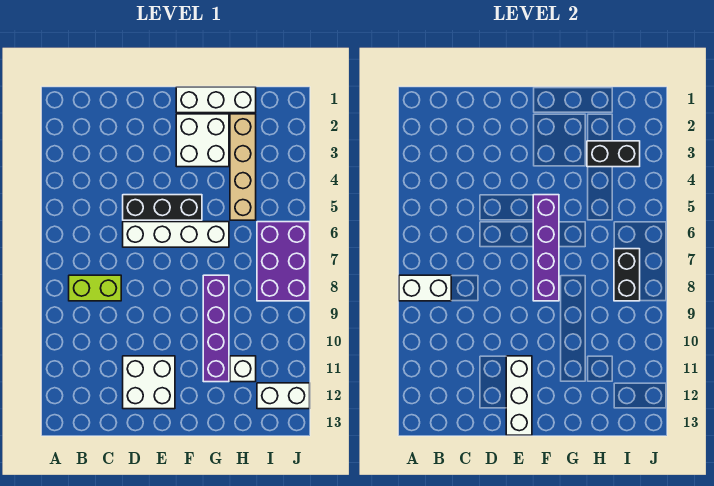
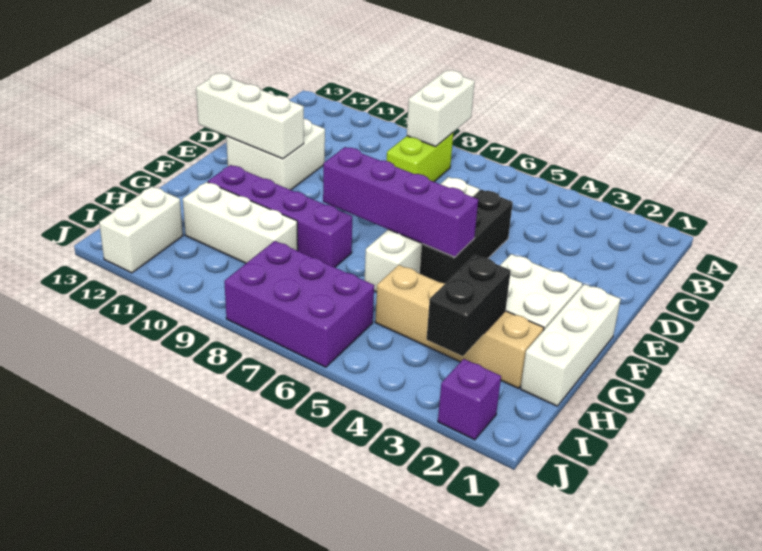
white 1x1 brick [230,356,256,382] -> white 1x3 brick [183,182,298,263]
black 1x2 brick [614,249,640,301] -> none
none -> purple 1x1 brick [438,359,501,440]

